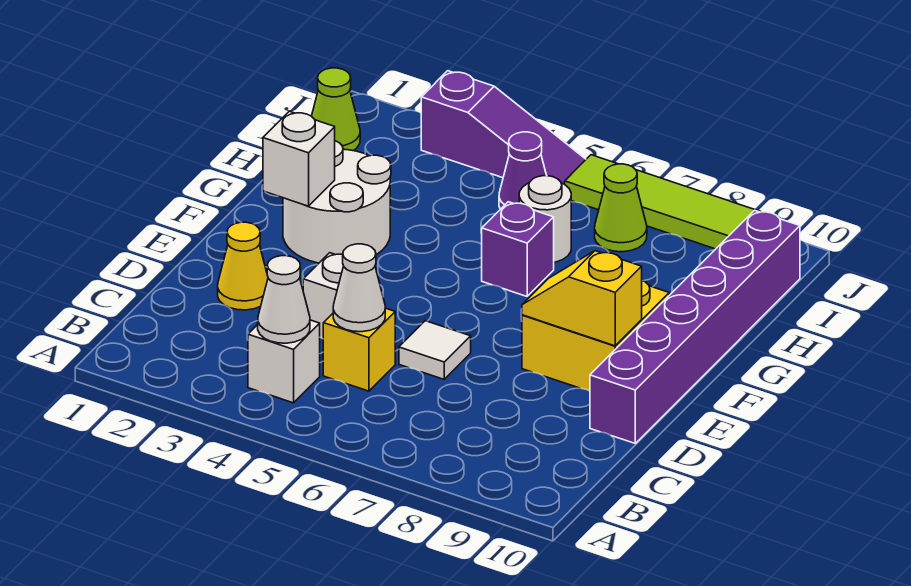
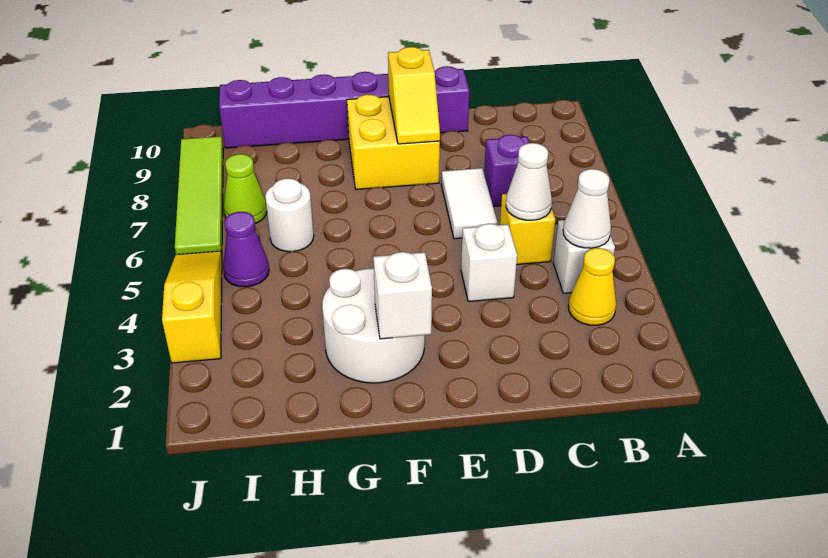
yellow 1x1 cone [218,222,268,310] -> yellow 1x1 cone moved to [568,248,616,325]
white 1x1 tile [399,321,471,379] -> white 1x2 tile [441,168,497,239]
purple 1x1 brick [482,202,554,296] -> purple 1x1 brick moved to [484,135,529,207]
lime 1x1 cone [312,68,360,151] -> none
purple 1x3 slope [421,71,586,184] -> yellow 1x3 slope [162,251,222,363]

